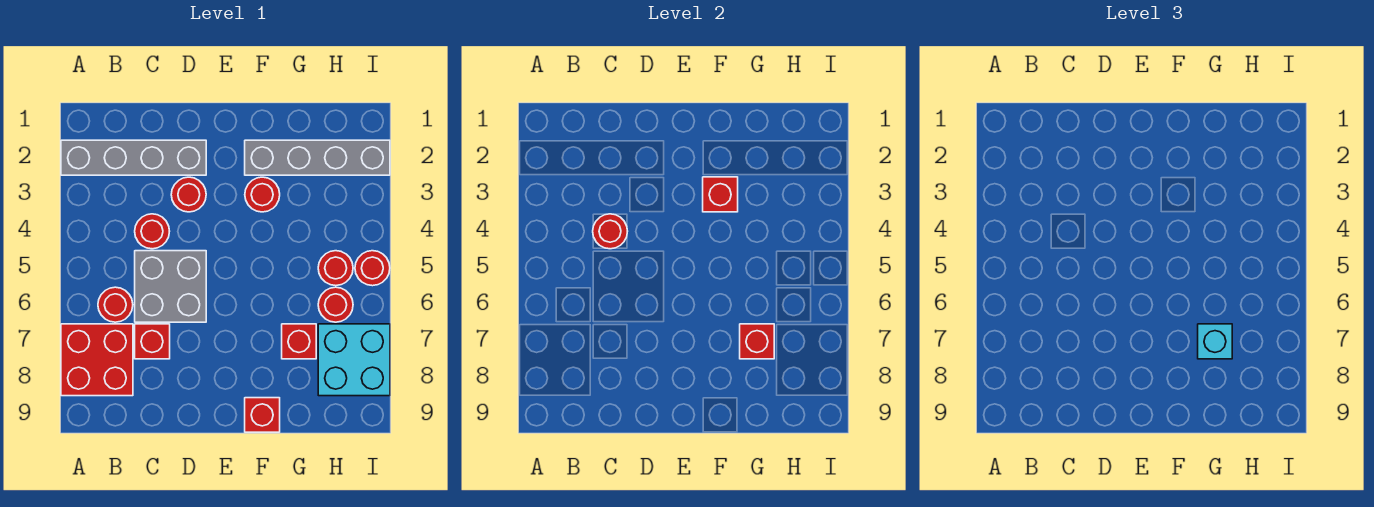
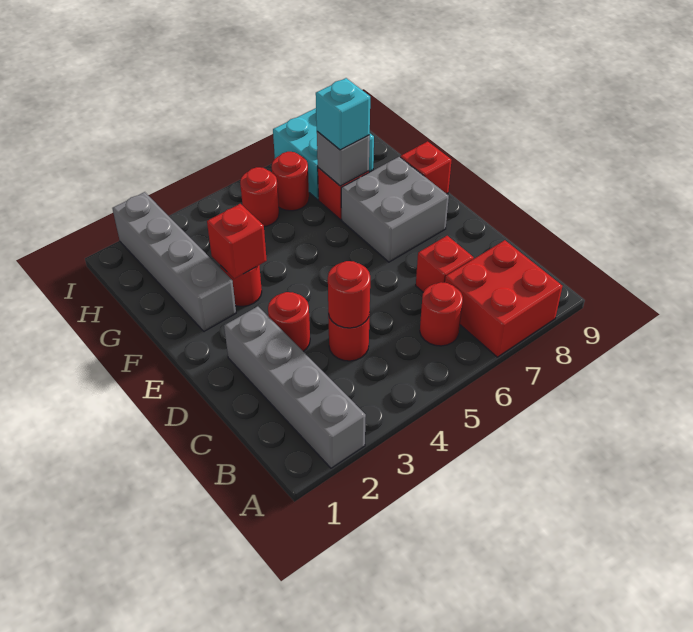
grey 2x2 brick [135,251,206,322] -> grey 2x2 brick moved to [341,157,449,262]
red 1x1 brick [740,324,774,359] -> grey 1x1 brick [317,132,370,186]
red 1x1 round brick [355,251,390,286] -> none

